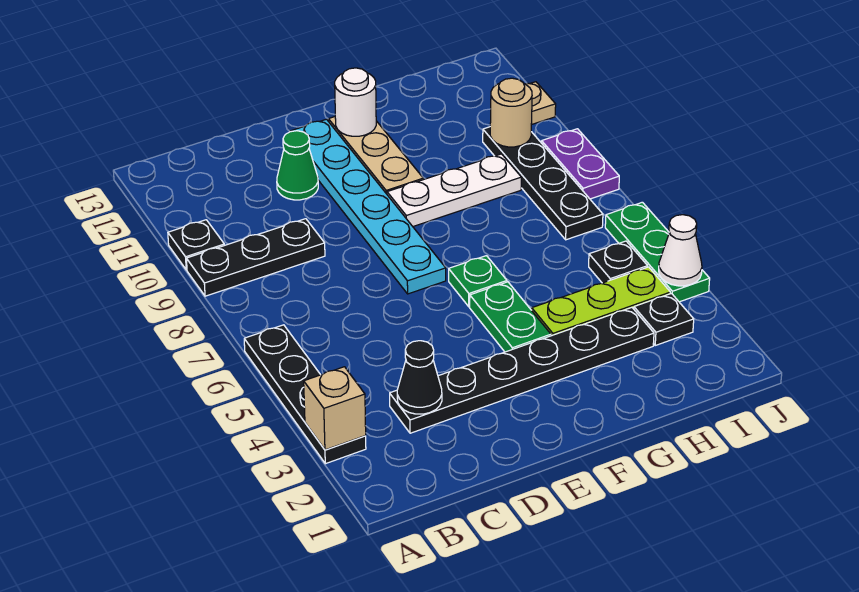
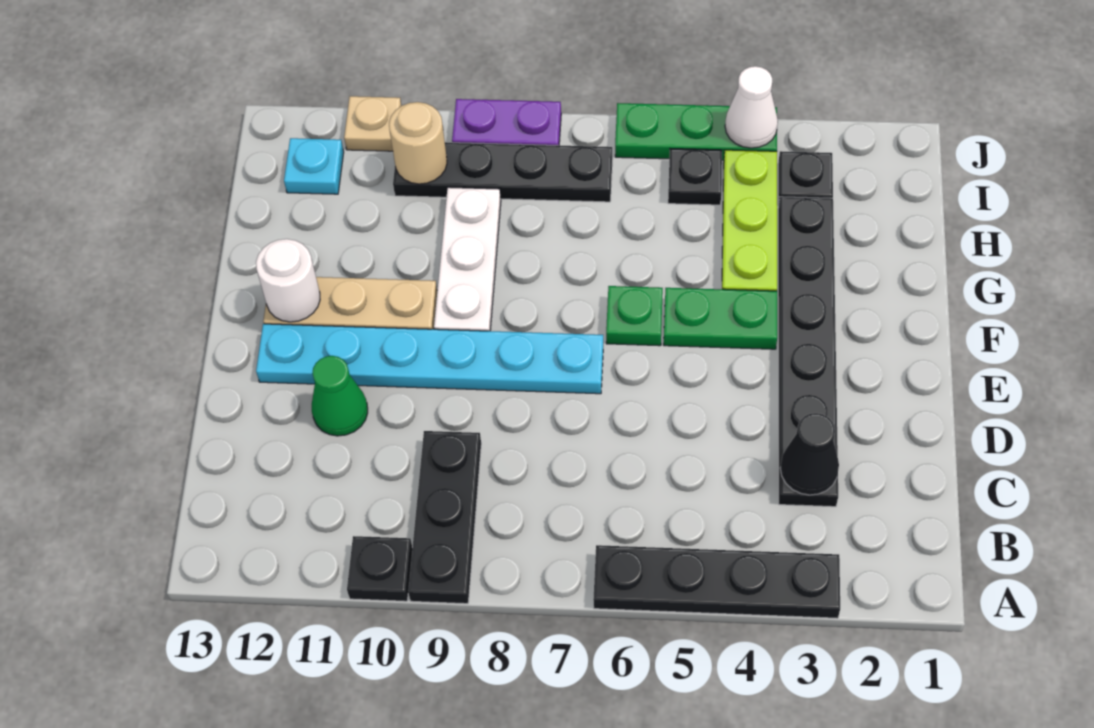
tan 1x1 brick [304,367,366,450] -> none
none -> cyan 1x1 plate [284,138,344,194]

